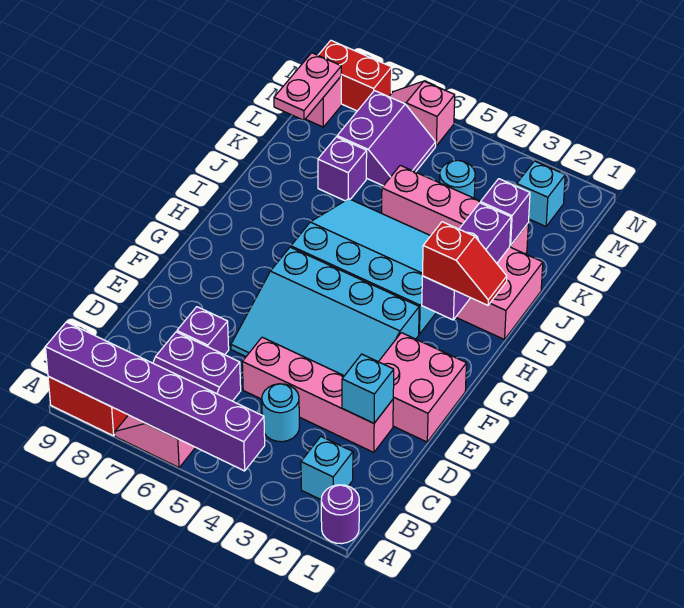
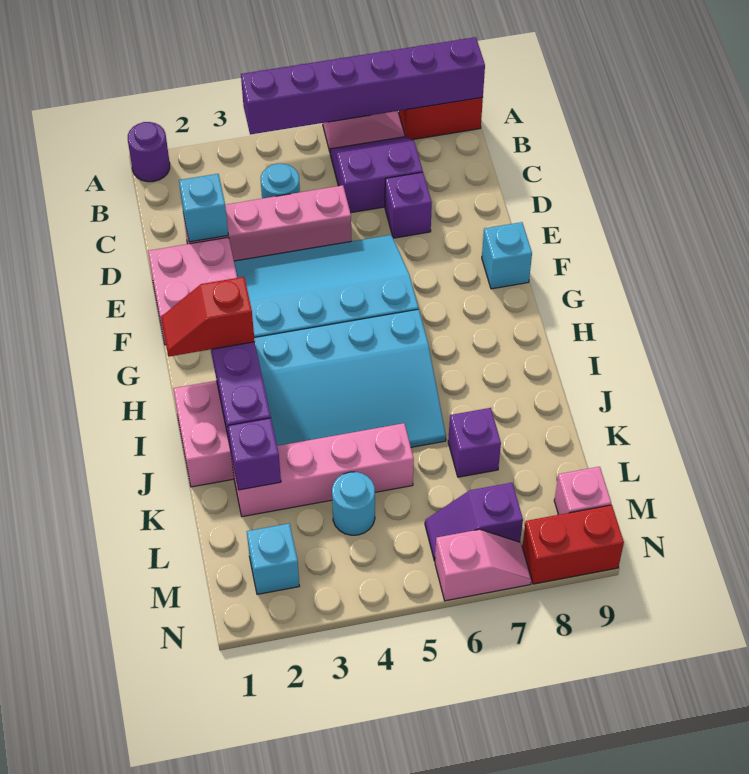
cyan 1x1 brick [301,437,353,500] -> cyan 1x1 brick moved to [482,222,532,289]
purple 2x2 slope [337,91,436,186] -> purple 1x2 slope [425,483,523,561]
pink 1x2 plate [274,53,341,120] -> none

